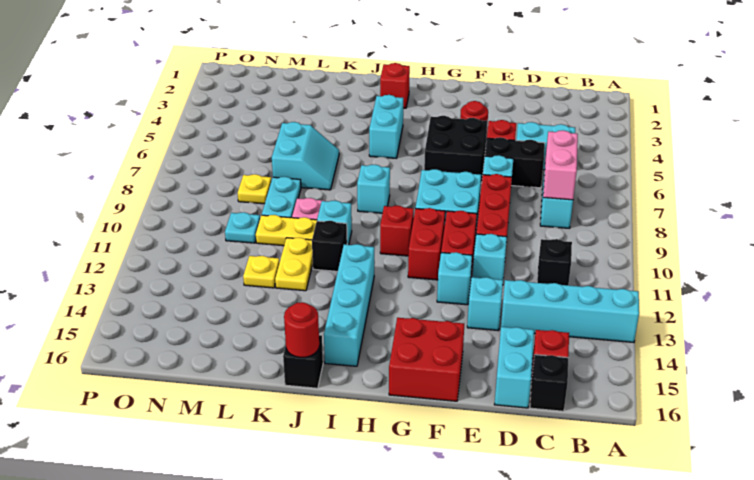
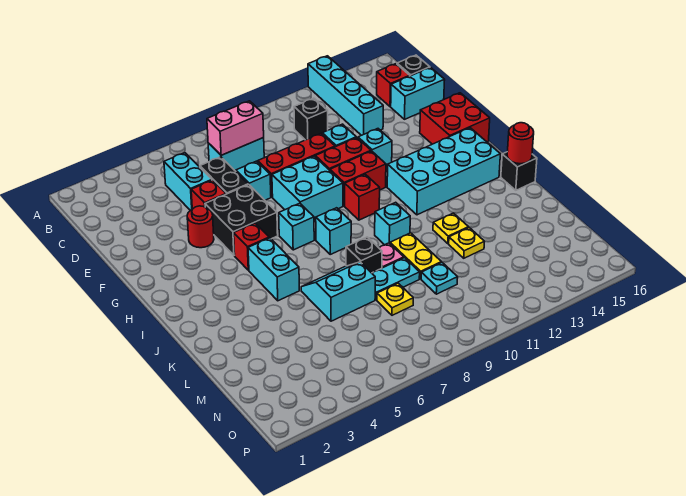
cyan 1x1 brick [467,277,503,331] -> cyan 1x1 brick moved to [279,203,314,250]
red 1x1 brick [380,63,410,108] -> red 1x1 brick moved to [234,223,269,270]
cyan 1x2 brick [369,95,403,158] -> cyan 1x2 brick turned to [248,238,299,301]
cyan 1x4 brick [324,244,374,366] -> cyan 2x4 brick [387,128,500,215]
black 1x1 brick [312,221,347,271] -> black 1x1 brick moved to [346,237,382,273]
yellow 1x2 plate [275,238,313,291] -> yellow 1x1 plate [433,213,469,244]

